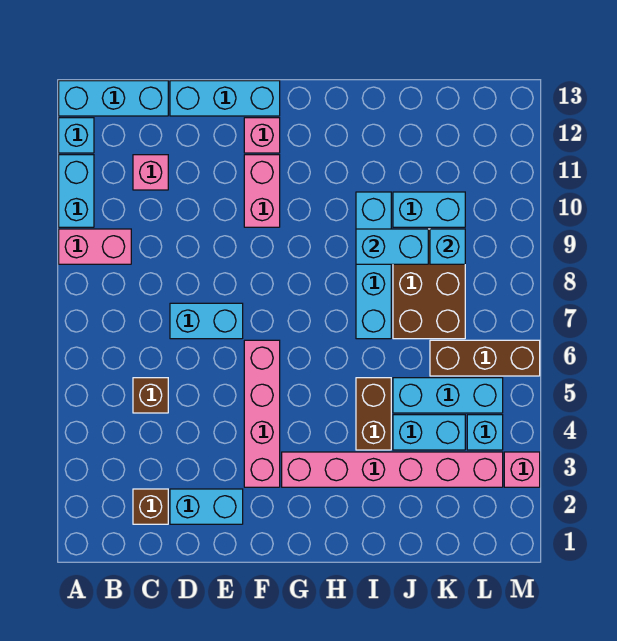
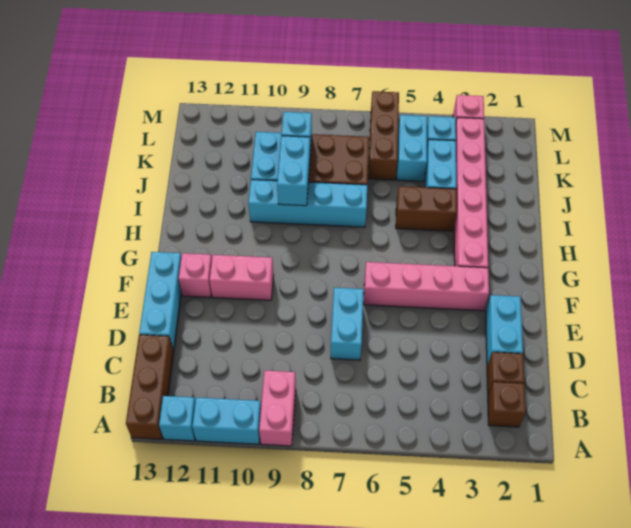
cyan 1x3 brick [59,81,168,116] -> brown 1x3 brick [126,335,174,439]
brown 1x1 brick [133,378,168,413] -> brown 1x1 brick moved to [488,382,526,427]
pink 1x1 brick [133,155,168,190] -> none
cyan 1x3 brick [393,378,503,413] -> cyan 1x2 brick [397,115,427,181]

